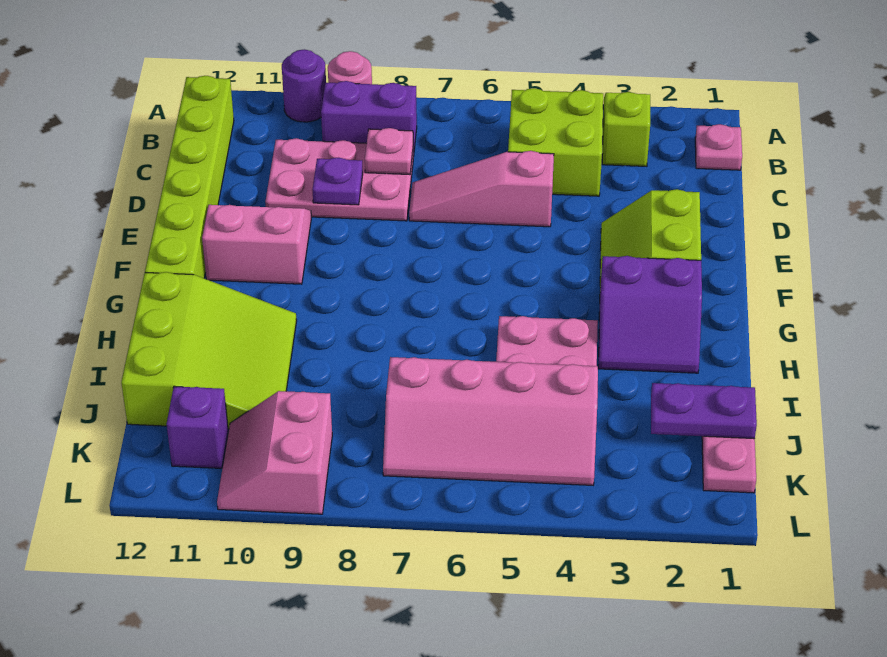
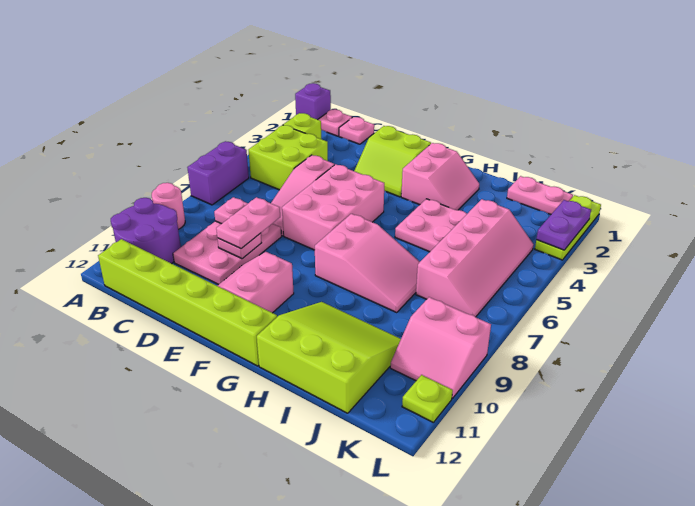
purple 1x1 round brick [282,49,326,122] -> purple 2x2 round brick [111,198,181,264]
purple 1x2 brick [321,81,417,157] -> purple 1x2 brick moved to [187,141,249,205]
none -> pink 1x1 plate [339,117,374,144]
none -> pink 1x2 plate [216,197,280,249]
purple 1x1 plate [312,158,363,205] -> pink 1x1 plate [218,233,261,259]
none -> pink 2x3 brick [282,164,384,250]
purple 2x2 slope [598,256,702,373] -> pink 2x2 slope [401,143,479,210]
none -> pink 2x3 slope [315,214,420,312]
purple 1x2 plate [651,383,757,439] -> purple 1x2 plate moved to [536,200,591,250]
purple 1x1 brick [167,386,228,468] -> purple 1x1 brick moved to [295,83,331,120]
none -> lime 1x3 plate [535,195,601,260]
none -> lime 1x1 plate [402,375,453,422]

